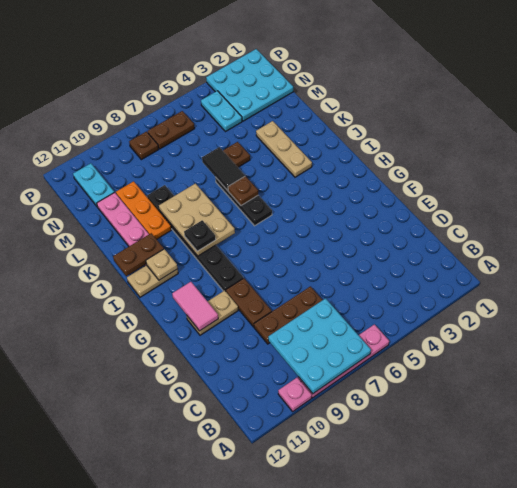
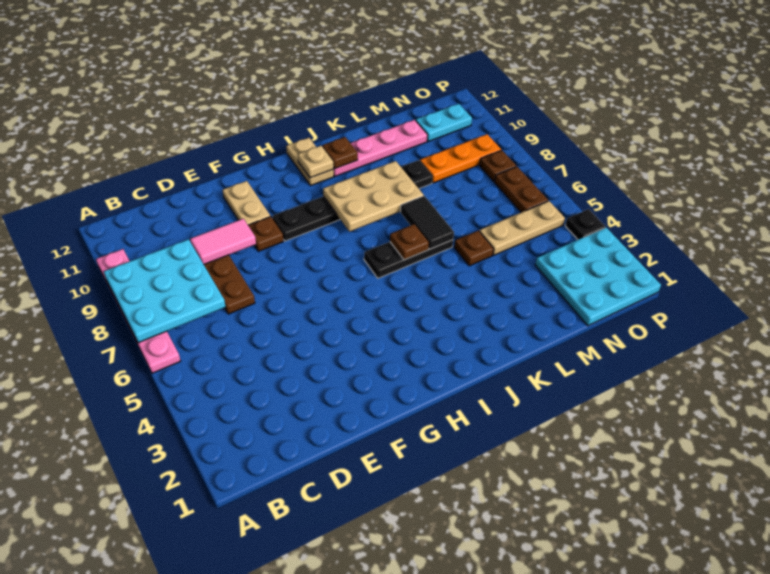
brown 1x2 plate [226,278,272,327] -> brown 1x1 plate [248,216,284,251]
pink 1x2 tile [172,282,218,331] -> pink 1x2 tile moved to [190,219,256,264]
black 1x1 plate [184,220,216,251] -> black 1x1 plate moved to [565,209,605,239]
tan 1x3 plate [256,121,312,177] -> tan 1x3 plate moved to [479,201,565,255]
brown 1x2 plate [113,233,164,276] -> brown 1x1 plate [322,137,358,169]
black 1x2 tile [202,147,245,191] -> black 1x2 tile turned to [401,196,454,249]
orange 1x3 plate [116,181,171,239] -> orange 1x3 plate moved to [420,134,501,183]
cyan 1x2 plate [201,91,242,132] -> none

